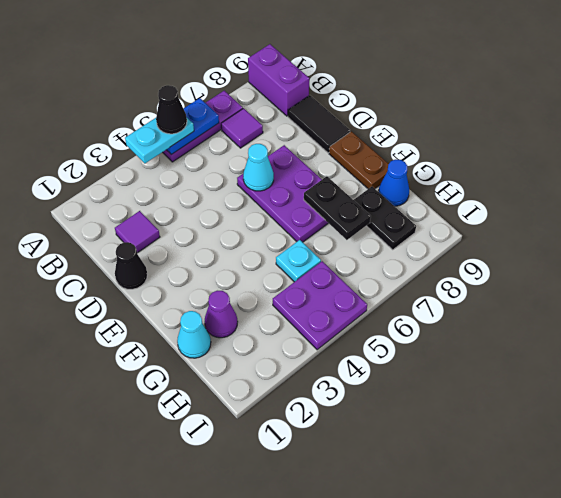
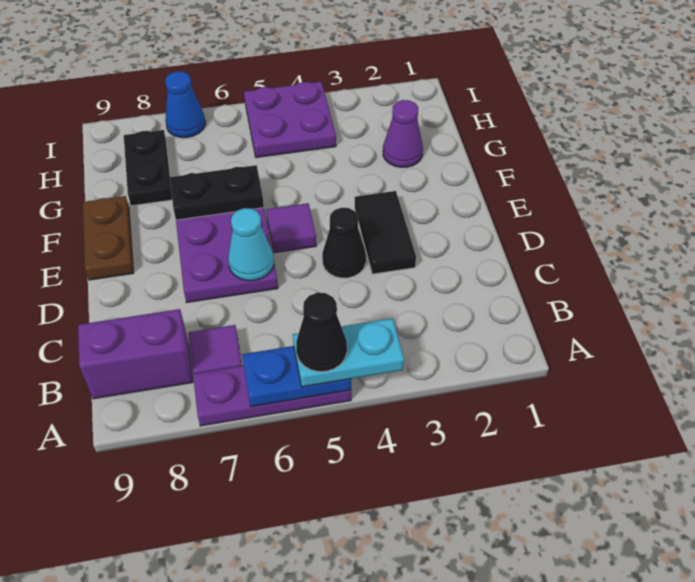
purple 1x2 brick [248,44,309,116] -> purple 1x2 brick turned to [78,309,193,399]
purple 1x1 tile [115,211,160,253] -> purple 1x1 tile moved to [267,203,316,253]
black 1x2 tile [288,95,350,153] -> black 1x2 tile moved to [355,191,416,274]
black 1x1 cone [115,242,147,289] -> black 1x1 cone moved to [322,208,366,278]
black 1x2 plate [304,176,371,240] -> black 1x2 plate turned to [170,165,264,220]
cyan 1x1 cone [177,311,211,358] -> none
cyan 1x1 plate [276,240,321,282] -> none
blue 1x1 cone [379,159,409,206] -> blue 1x1 cone moved to [165,71,205,138]

